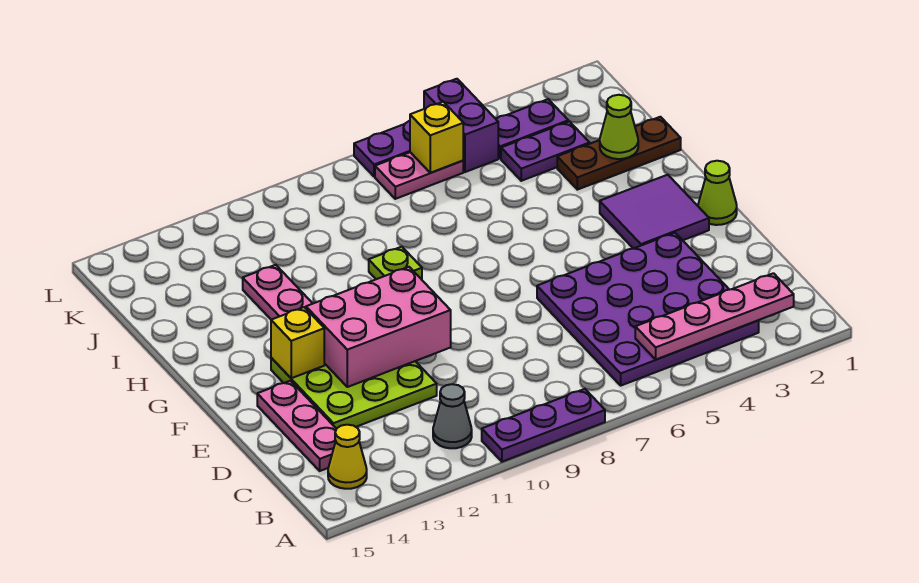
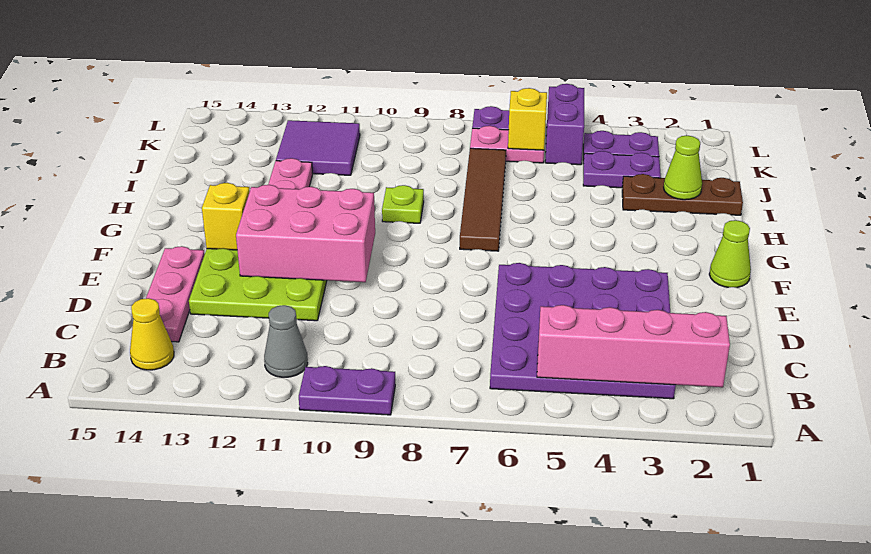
purple 1x3 plate [482,389,605,462] -> purple 1x2 plate [299,366,395,415]
pink 1x4 plate [635,273,794,360] -> pink 1x4 brick [537,305,730,387]
purple 2x2 tile [600,175,709,248] -> purple 2x2 tile moved to [276,120,360,175]
none -> brown 1x4 tile [460,148,506,251]

